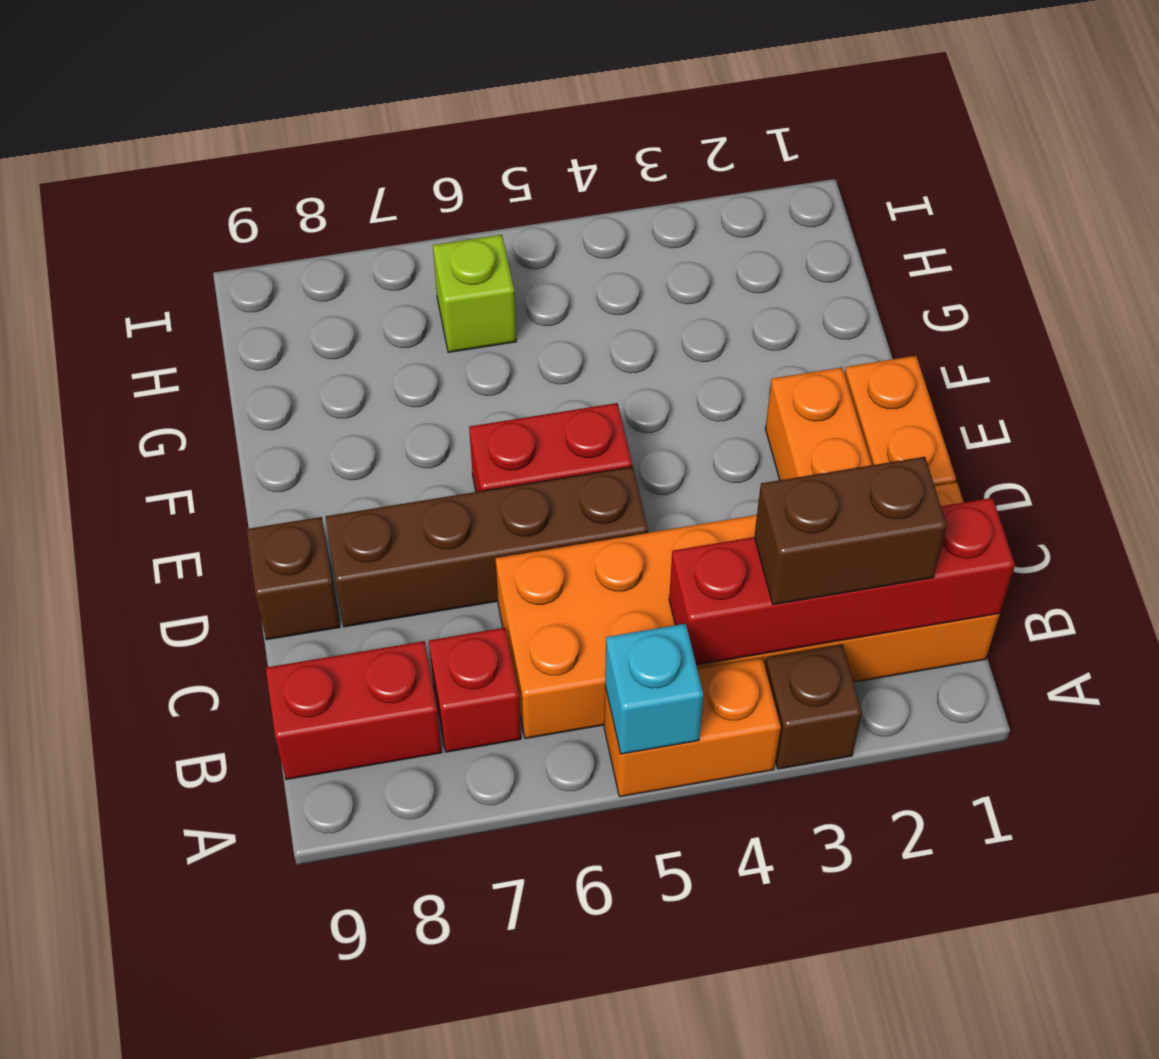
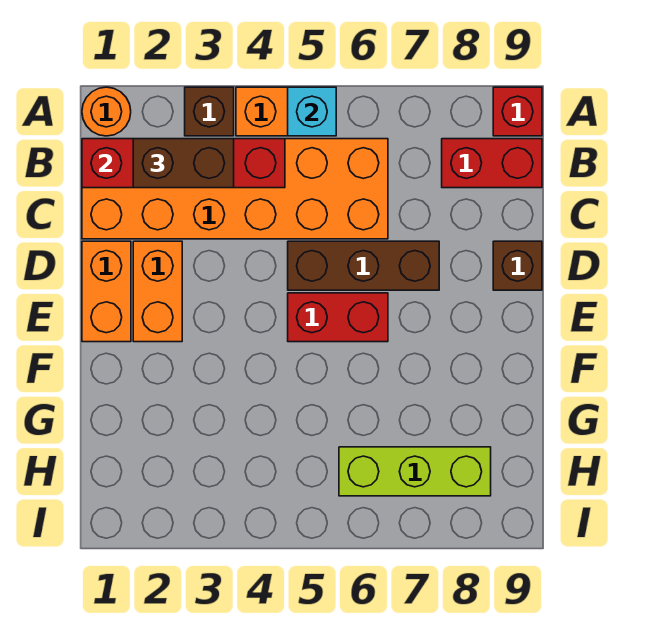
none -> orange 1x1 round brick [82,87,131,136]
red 1x1 brick [429,628,521,752] -> red 1x1 brick moved to [493,87,542,136]
brown 1x4 brick [326,467,648,627] -> brown 1x3 brick [288,241,439,290]
lime 1x1 brick [433,235,516,352] -> lime 1x3 brick [339,447,491,496]

